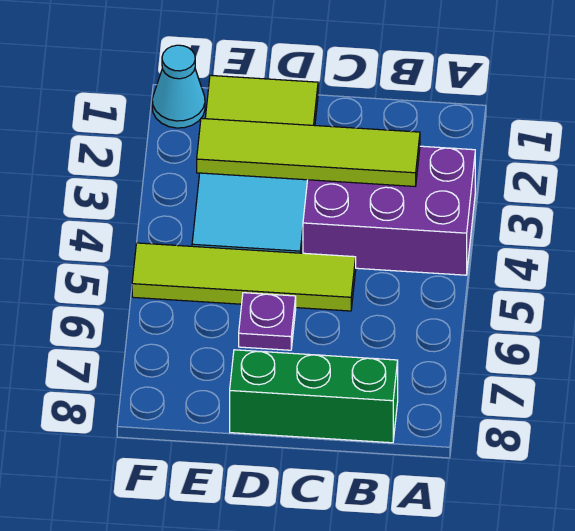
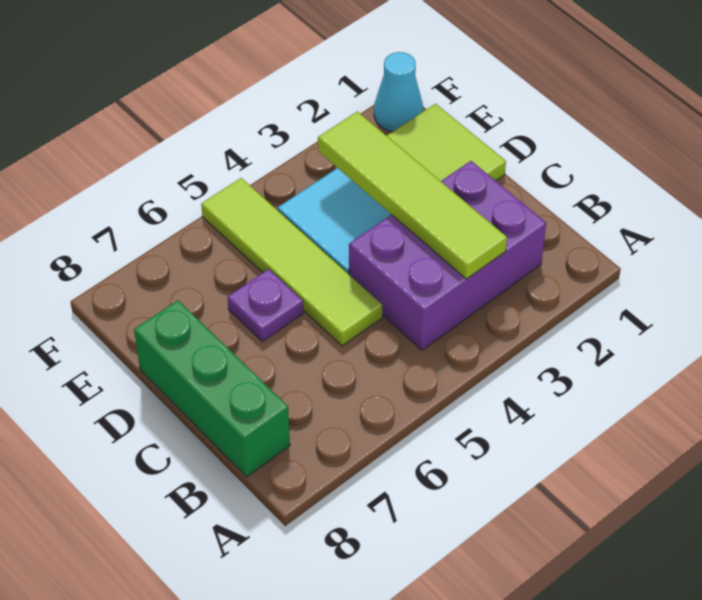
purple 2x3 brick [303,146,475,275] -> purple 2x3 brick turned to [349,161,546,350]

